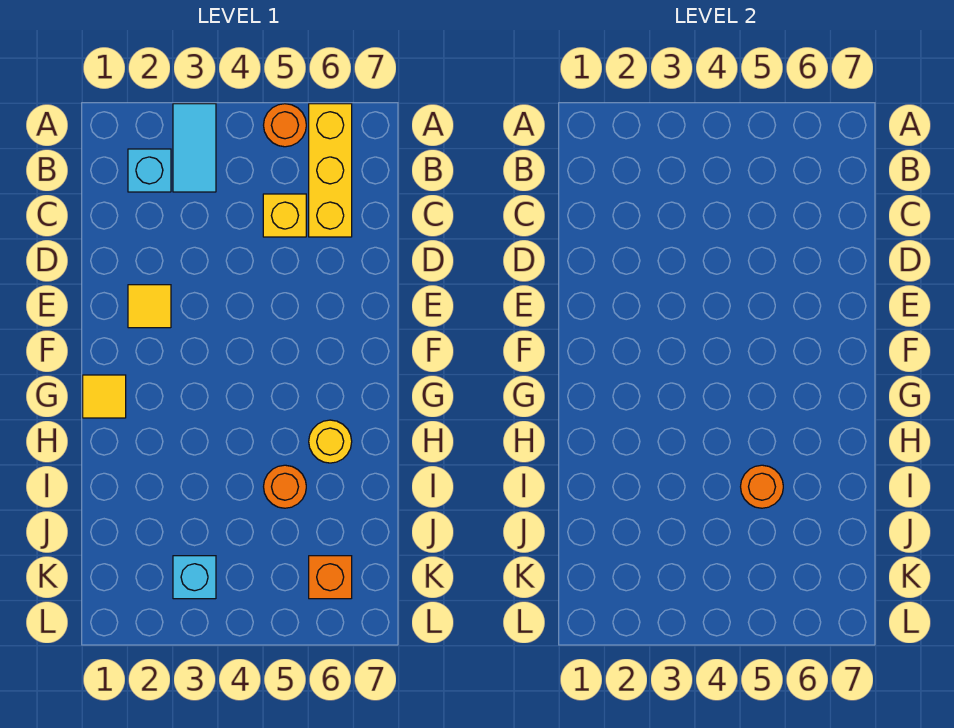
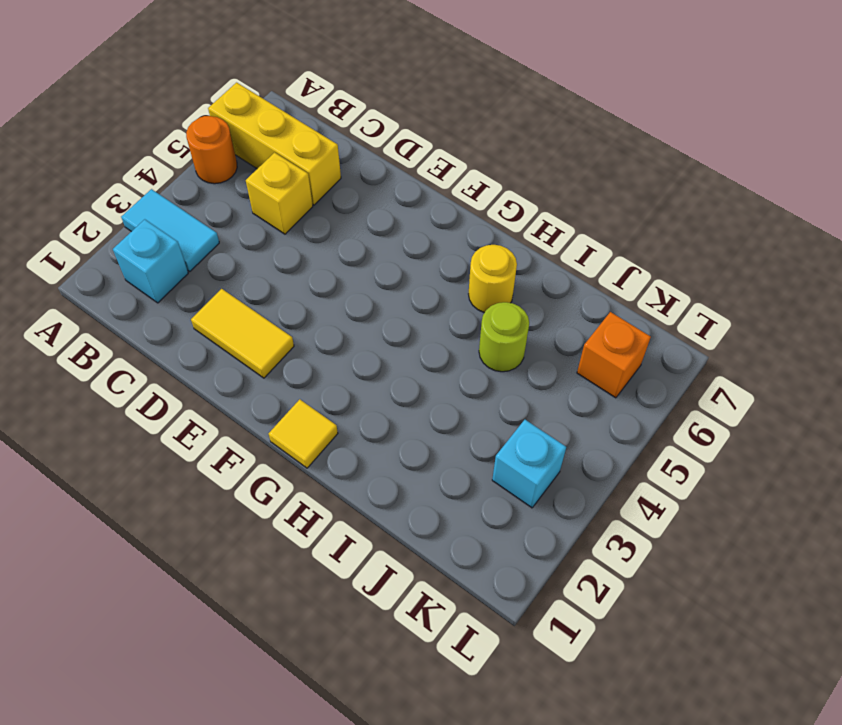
yellow 1x1 tile [128,285,171,328] -> yellow 1x2 tile [191,289,294,378]
orange 1x1 round brick [264,465,306,508] -> lime 1x1 round brick [479,302,529,372]
orange 1x1 round brick [741,465,783,508] -> none

